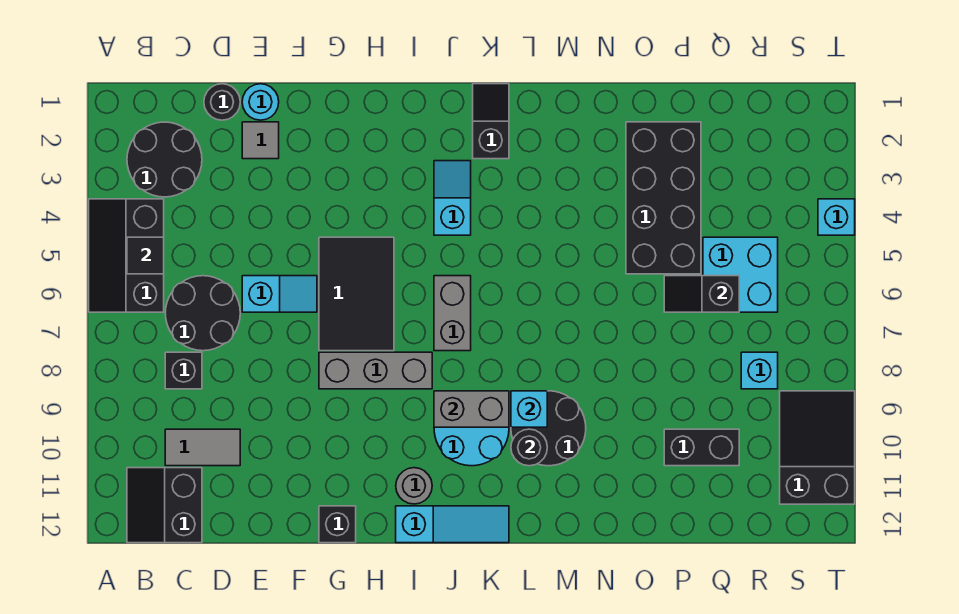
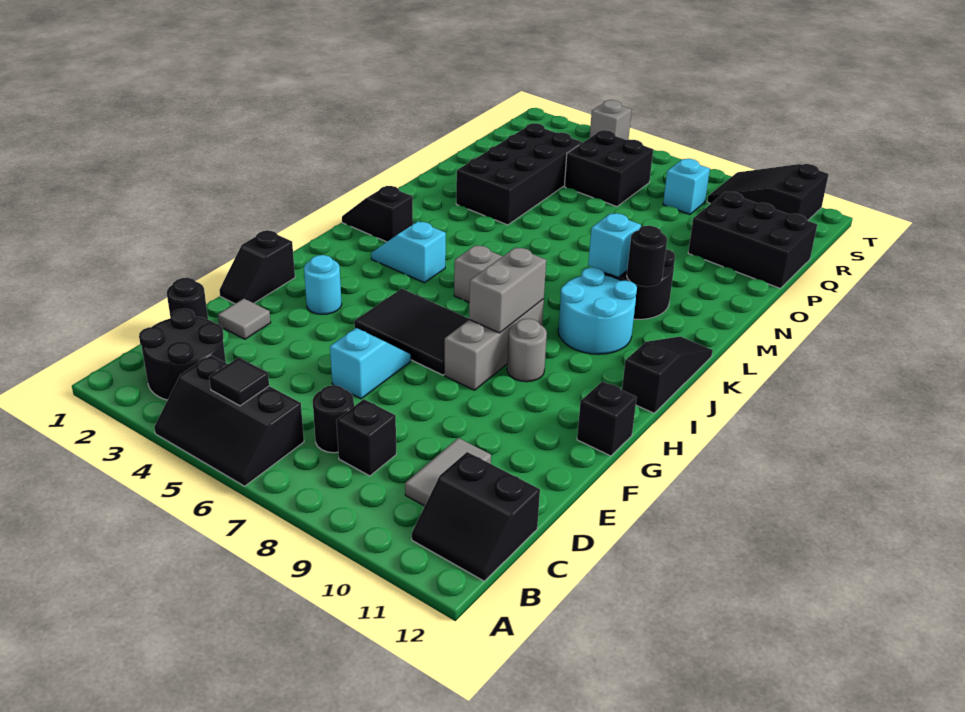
black 2x2 round brick [165,276,240,351] -> black 1x1 round brick [313,385,354,453]
cyan 1x1 round brick [242,84,279,120] -> cyan 1x1 round brick moved to [304,255,342,314]
grey 1x1 round brick [396,468,432,504] -> grey 1x1 round brick moved to [507,319,547,382]
cyan 1x3 slope [396,506,509,543] -> black 1x3 slope [622,336,713,413]
grey 1x2 brick [434,391,509,427] -> grey 1x2 brick moved to [469,247,546,333]
black 2x4 brick [626,122,701,274] -> black 2x4 brick turned to [456,123,582,225]
black 1x2 slope [664,276,739,312] -> black 1x2 slope moved to [219,230,295,304]
black 1x2 brick [664,429,739,466] -> black 2x3 brick [688,192,817,288]
cyan 2x2 brick [703,237,778,312] -> black 2x2 brick [564,130,653,207]
cyan 1x1 brick [818,199,855,235] -> grey 1x1 brick [590,100,632,140]

